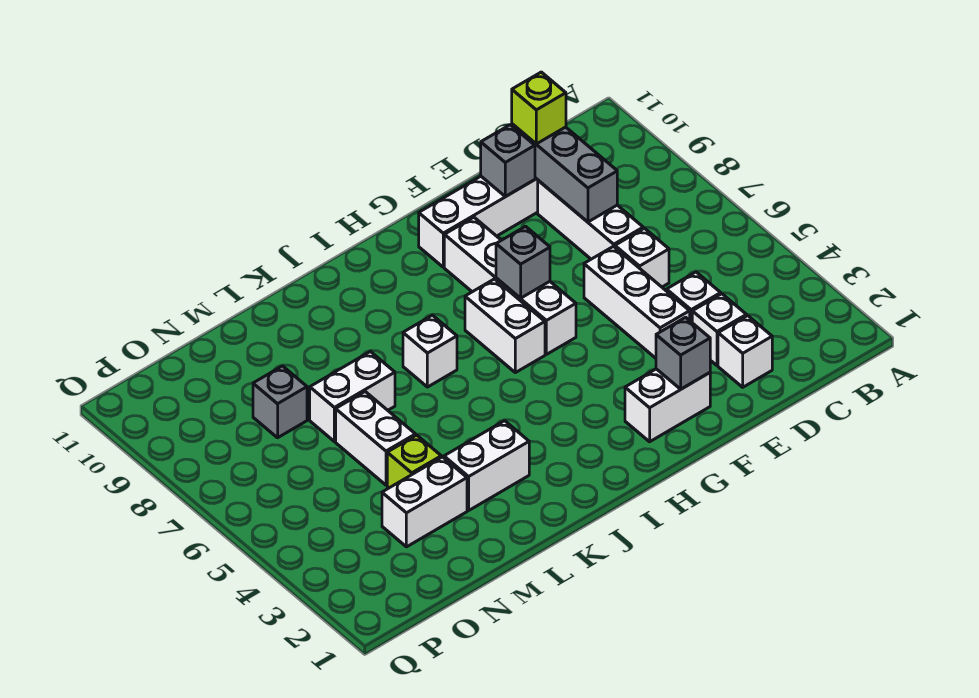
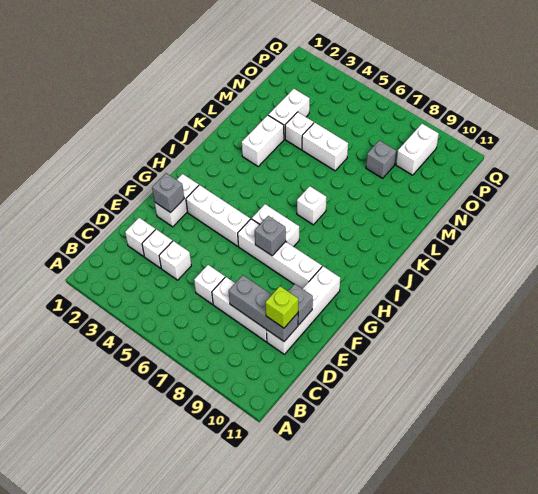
white 1x3 brick [584,246,690,358] -> white 1x3 brick moved to [186,185,250,246]
white 1x2 brick [310,352,395,441] -> white 1x2 brick moved to [396,124,439,175]
lime 1x1 brick [387,435,441,488] -> white 1x1 brick [285,112,314,150]

